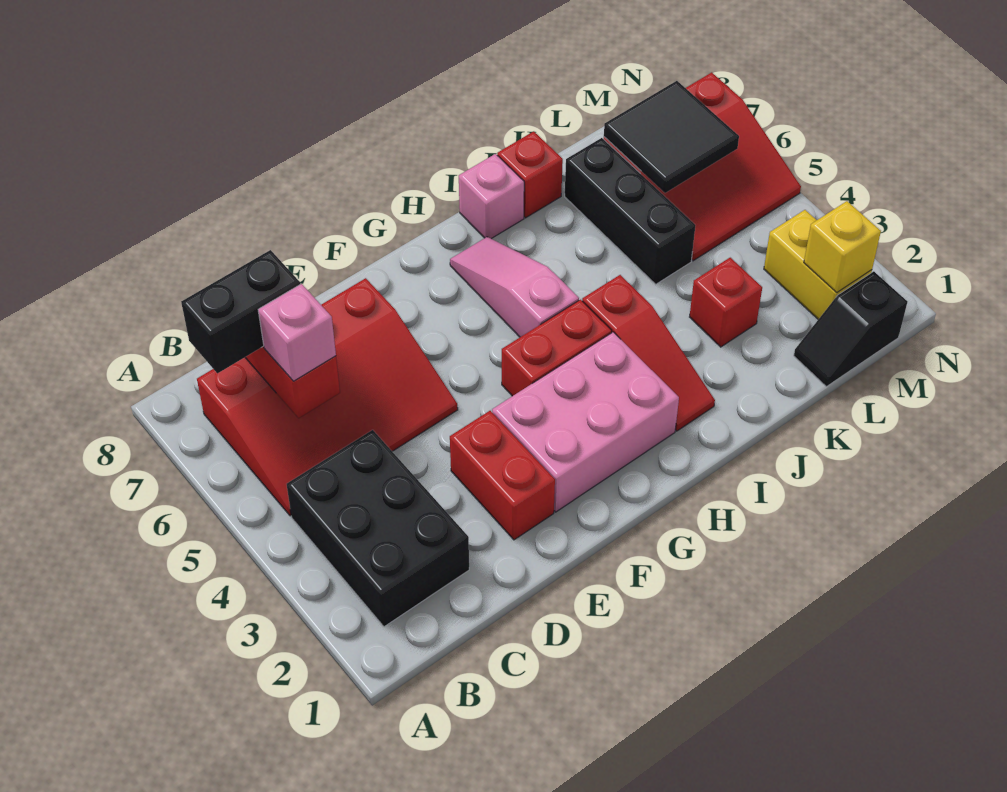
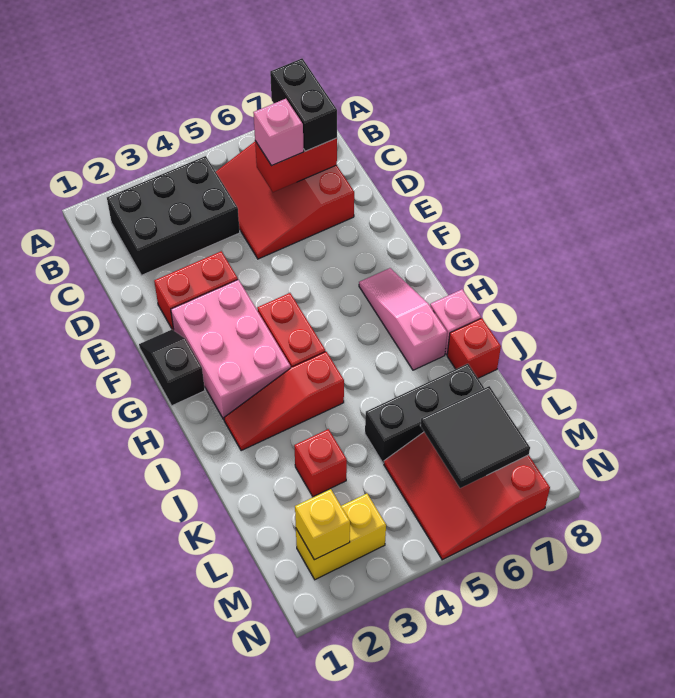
red 3x4 slope [197,278,458,516] -> red 3x3 slope [216,142,354,259]
pink 1x3 slope [450,237,579,337] -> pink 1x3 slope turned to [359,268,447,370]
black 1x2 slope [794,271,908,387] -> black 1x2 slope moved to [139,330,205,406]

